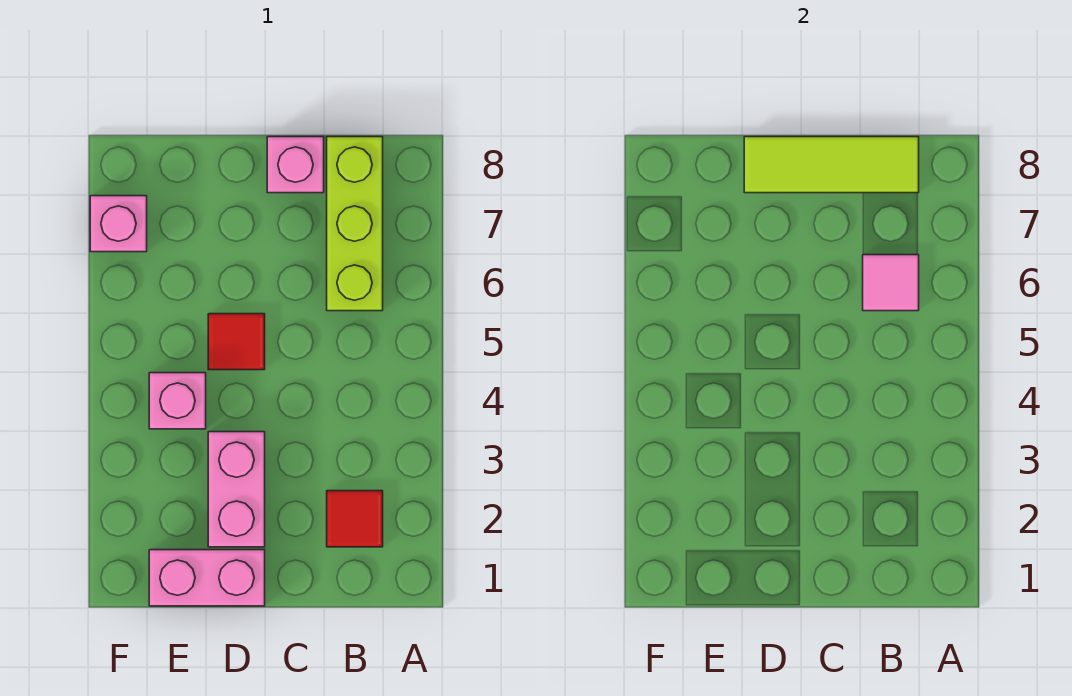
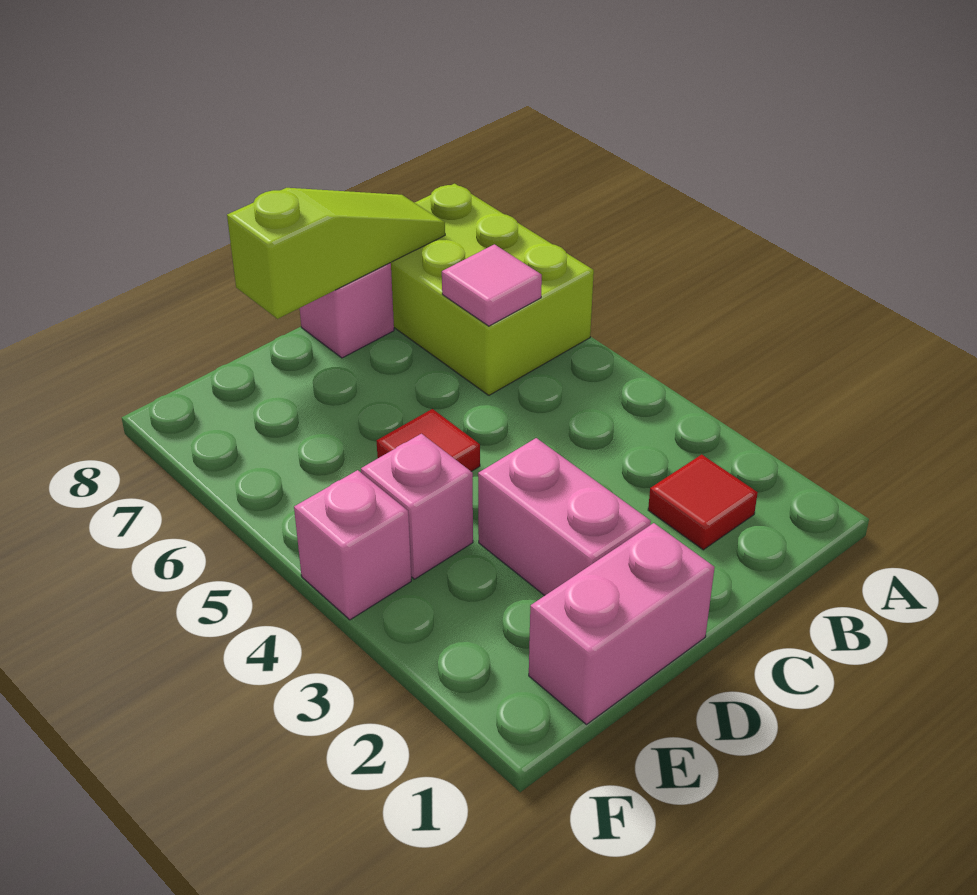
lime 1x3 brick [327,137,383,311] -> lime 2x3 brick [391,184,594,395]
lime 1x3 tile [744,137,919,193] -> lime 1x3 slope [227,188,445,319]
pink 1x1 brick [90,196,147,252] -> pink 1x1 brick moved to [294,470,411,620]

